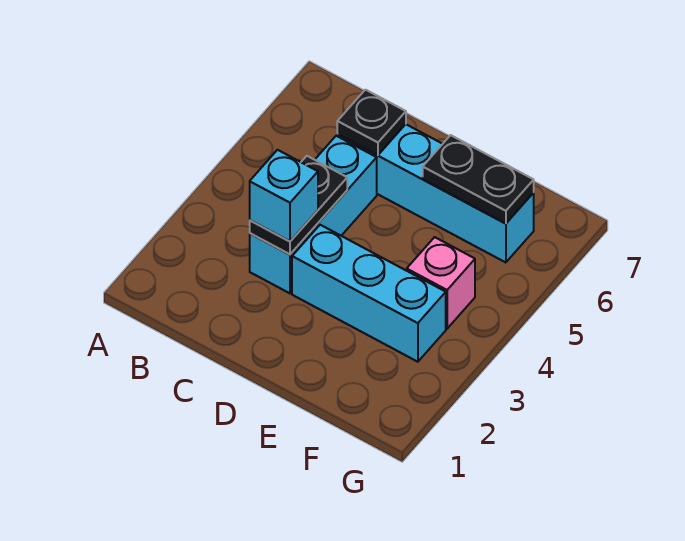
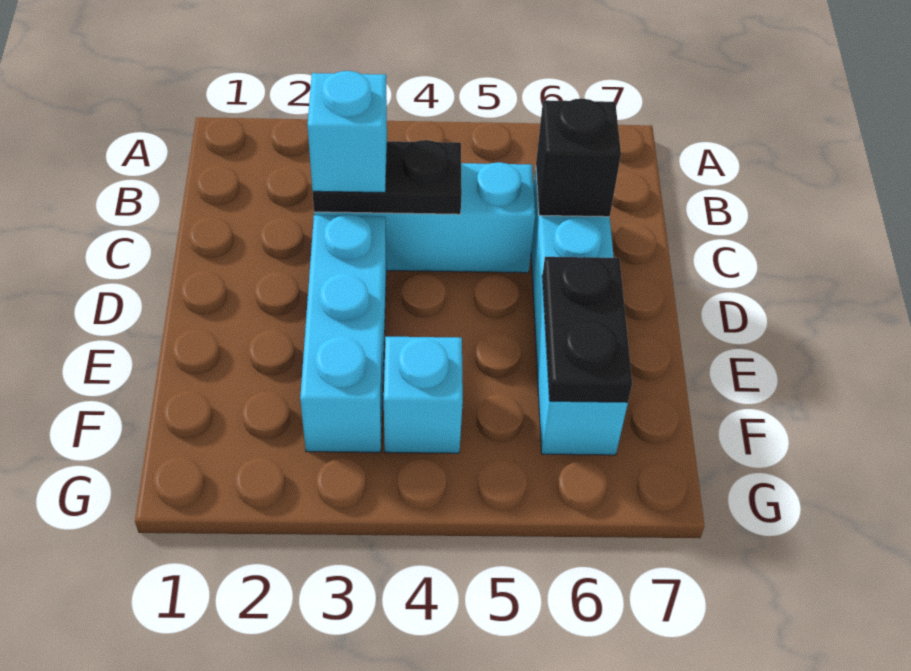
black 1x1 plate [337,90,406,155] -> black 1x1 brick [536,98,621,217]
pink 1x1 brick [407,237,475,329] -> cyan 1x1 brick [384,337,463,453]

